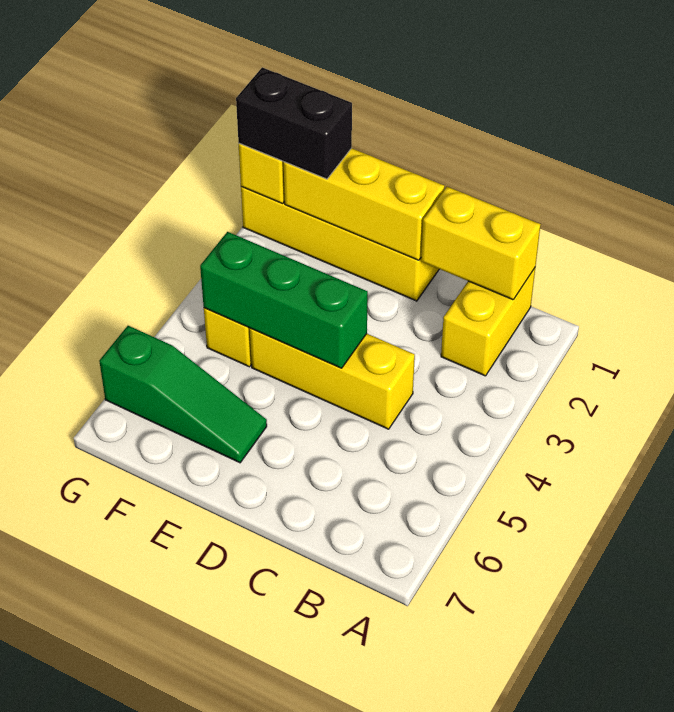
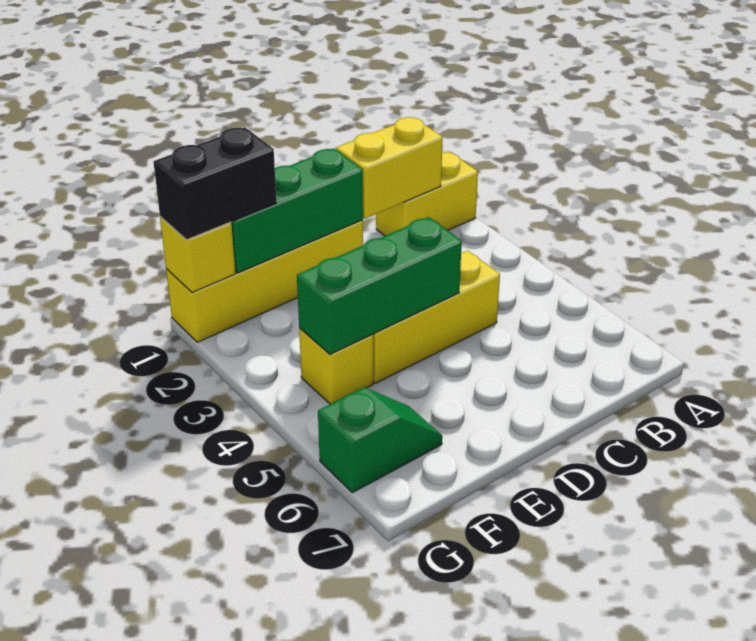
yellow 1x2 brick [441,268,535,376] -> yellow 1x2 brick turned to [376,152,478,236]
yellow 1x3 brick [284,148,445,260] -> green 1x3 brick [231,148,363,273]
green 1x3 slope [99,326,267,463] -> green 1x2 slope [318,387,442,493]

